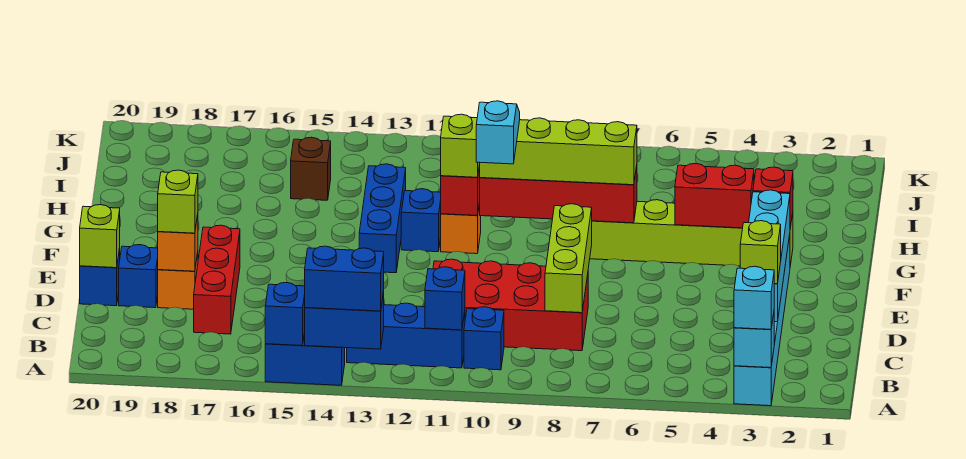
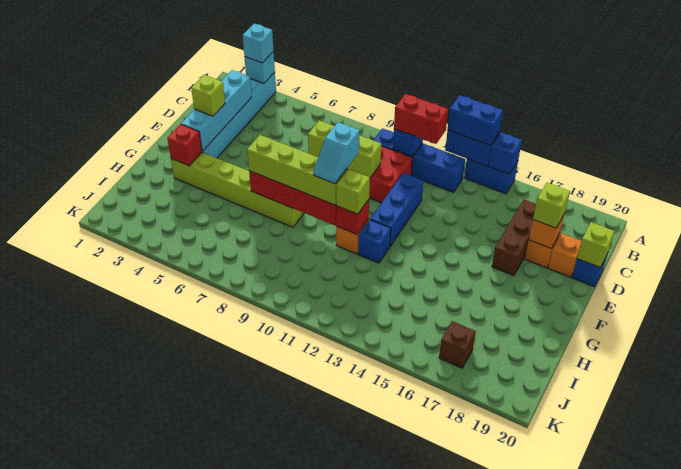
lime 1x1 brick [740,221,781,284] -> lime 1x1 brick moved to [191,75,225,116]
lime 1x3 brick [545,204,592,313] -> lime 1x3 brick turned to [308,120,381,178]
red 1x3 brick [194,225,240,334] -> brown 1x3 brick [492,200,536,276]
blue 1x1 brick [119,245,158,308] -> orange 1x1 brick [548,233,582,277]
blue 1x3 brick [359,164,406,273] -> blue 1x3 brick moved to [370,173,423,246]
red 1x2 brick [675,164,754,228] -> red 1x2 brick moved to [394,94,448,144]
brown 1x1 brick [291,137,331,200] -> brown 1x1 brick moved to [439,321,476,368]

